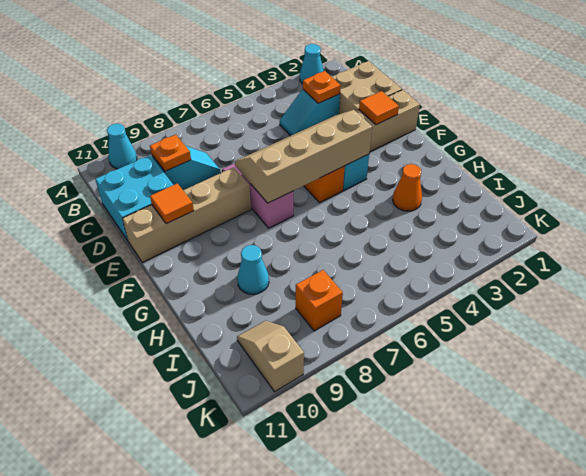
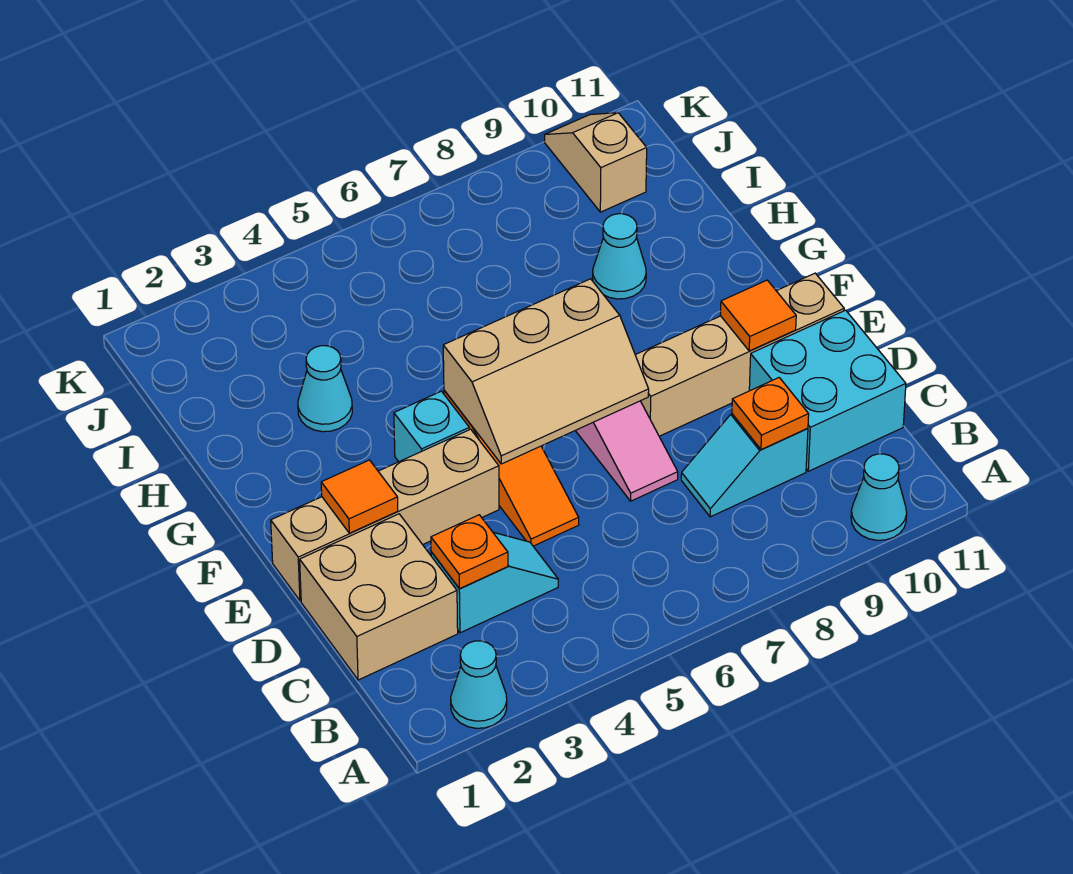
tan 2x4 slope [235,110,372,203] -> tan 2x3 slope [443,279,649,464]
orange 1x1 cone [393,164,422,211] -> cyan 1x1 cone [298,346,352,432]
orange 1x1 brick [296,270,343,331] -> none
tan 1x2 slope [237,321,304,392] -> tan 1x2 slope turned to [545,113,647,212]

